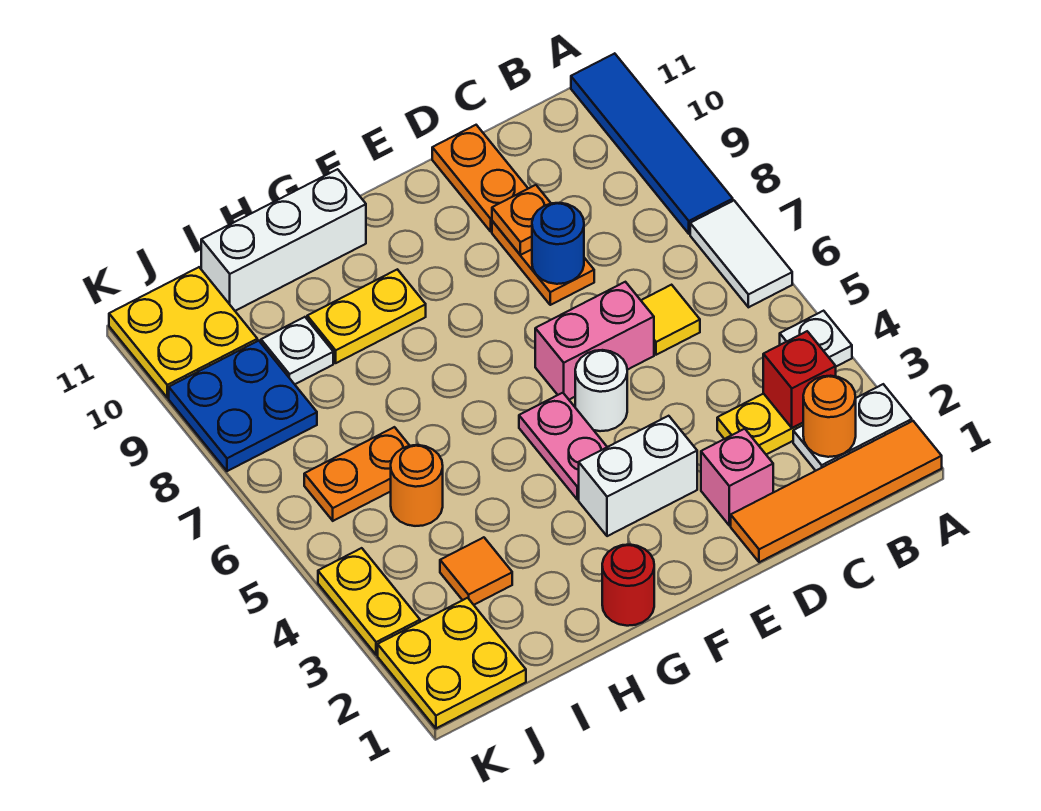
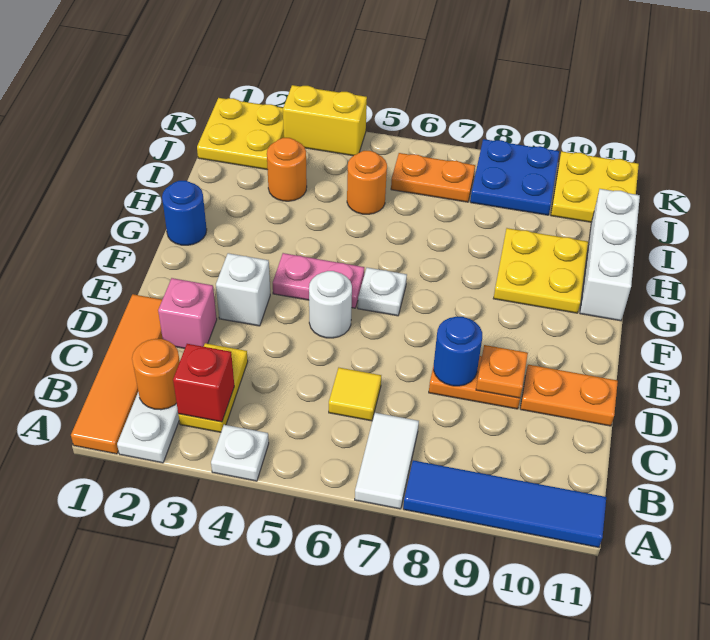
white 1x2 tile [690,201,792,307] -> white 1x2 tile turned to [355,413,419,509]
pink 1x2 brick [535,282,654,400] -> none
white 1x2 brick [579,416,697,536] -> white 1x1 brick [216,253,270,326]
red 1x1 round brick [602,545,654,626] -> blue 1x1 round brick [162,181,207,245]
yellow 1x2 plate [307,269,426,363] -> yellow 2x2 plate [493,228,588,313]
orange 1x1 tile [440,537,512,605] -> orange 1x1 round brick [267,138,307,201]
orange 1x2 plate [304,427,410,521] -> orange 1x2 plate turned to [391,153,475,202]
white 1x1 plate [261,317,333,384] -> white 1x1 plate moved to [358,268,407,316]
yellow 1x2 plate [318,548,420,655] -> yellow 1x2 brick [283,85,367,156]

